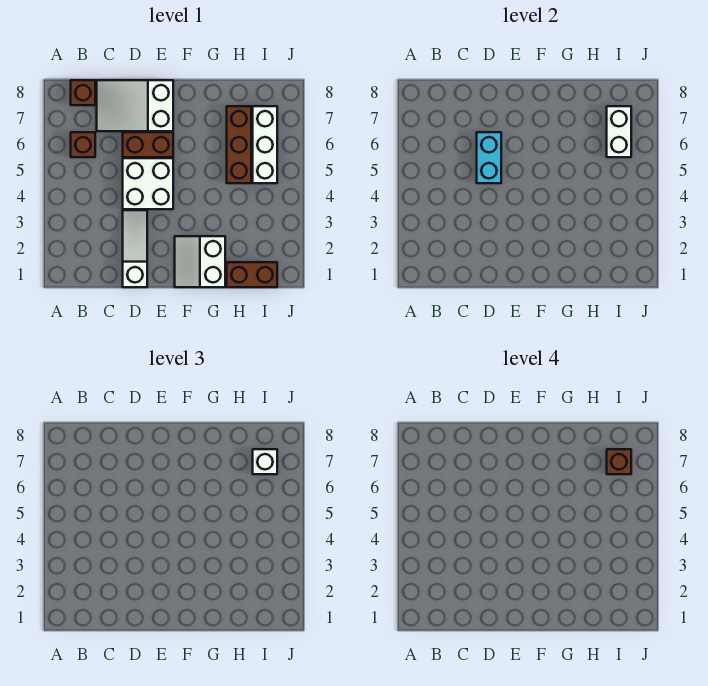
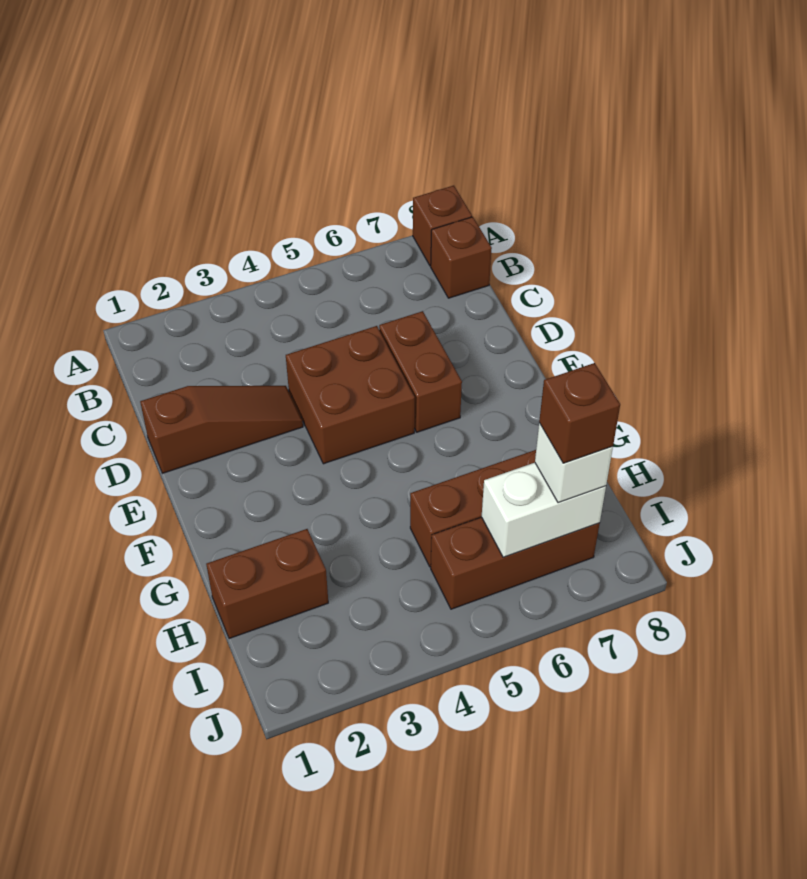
brown 1x1 brick [71,132,95,157] -> brown 1x1 brick moved to [413,186,472,266]
white 2x3 slope [97,80,173,131] -> none
white 1x3 slope [123,210,147,287] -> brown 1x3 slope [140,386,303,473]
white 2x2 brick [123,158,173,209] -> brown 2x2 brick [286,326,415,464]
cyan 1x2 brick [477,132,501,183] -> none
white 2x2 slope [175,236,225,287] -> none
brown 1x2 brick [227,262,277,287] -> brown 1x2 brick turned to [206,529,328,639]
white 1x3 brick [253,106,277,183] -> brown 1x3 brick [431,517,600,609]

